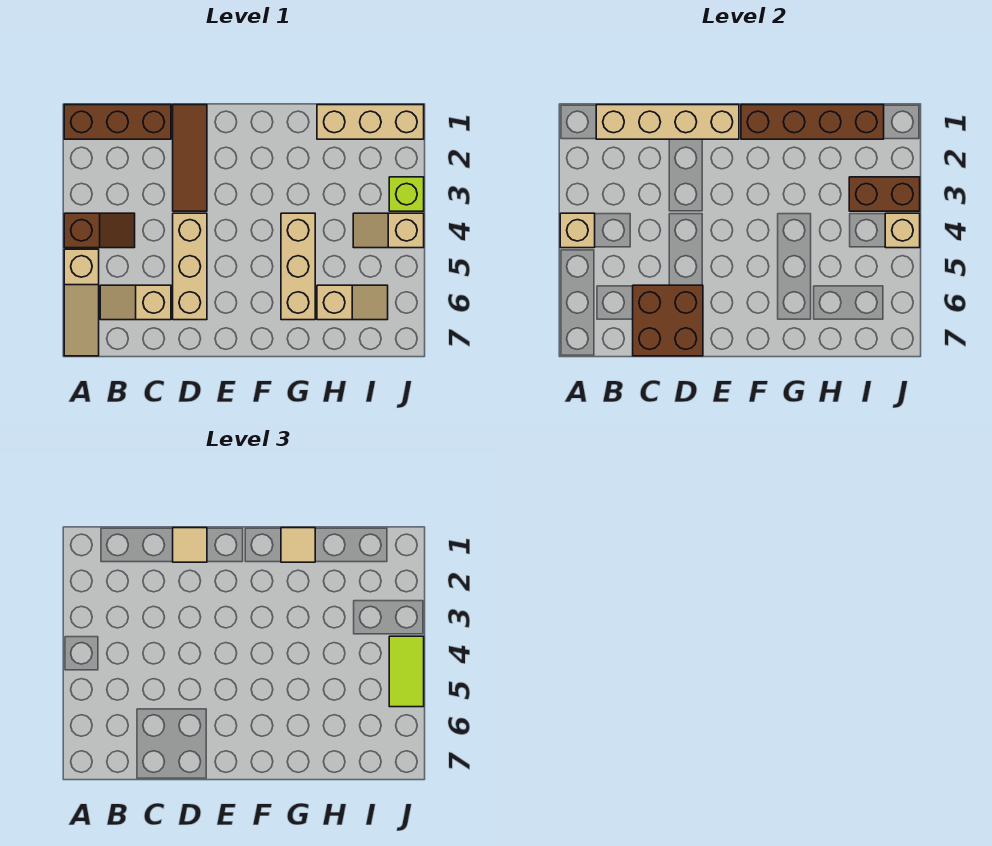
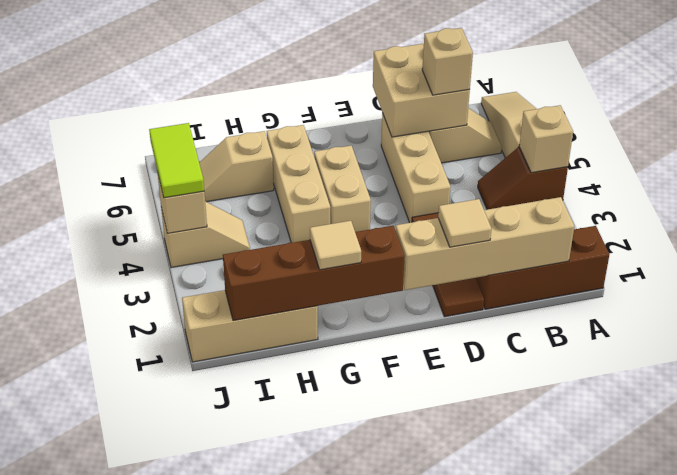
brown 2x2 brick [633,285,703,356] -> tan 2x2 brick [373,44,470,137]
none -> tan 1x1 brick [422,28,473,95]
none -> tan 1x2 brick [314,146,371,232]
brown 1x2 brick [849,177,920,211] -> none
lime 1x1 brick [389,177,424,211] -> none

